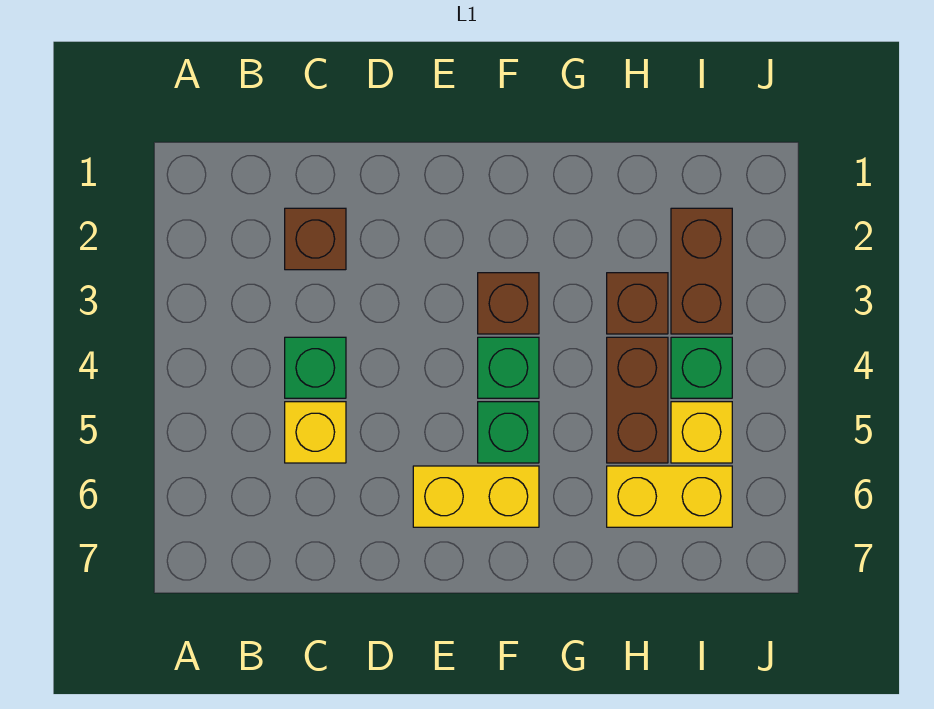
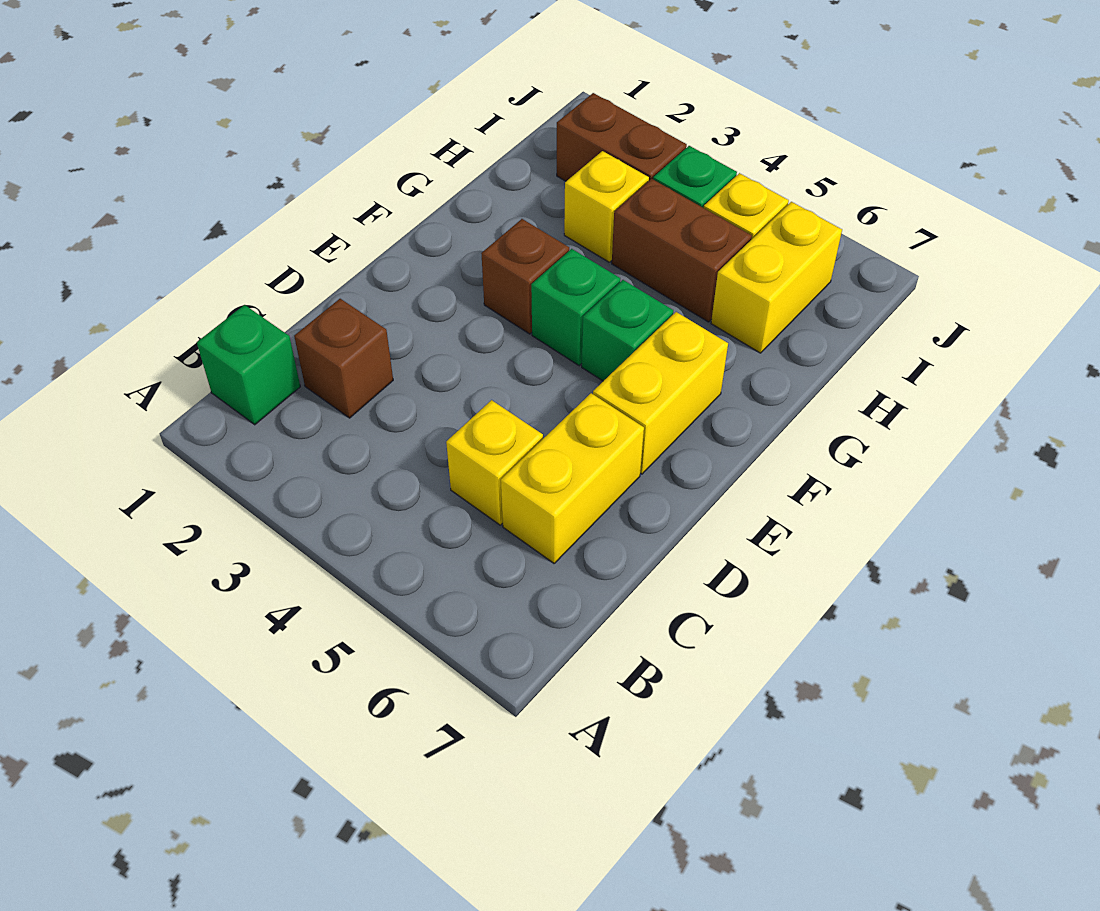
green 1x1 brick [285,337,346,398] -> green 1x1 brick moved to [197,305,300,425]
none -> yellow 1x2 brick [501,393,644,563]
brown 1x1 brick [607,273,668,334] -> yellow 1x1 brick [564,151,649,262]

